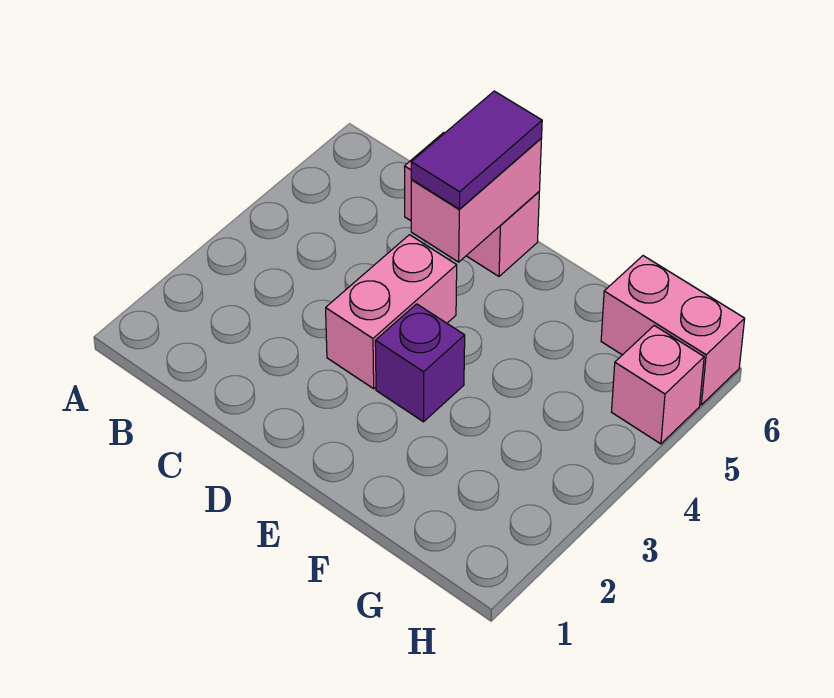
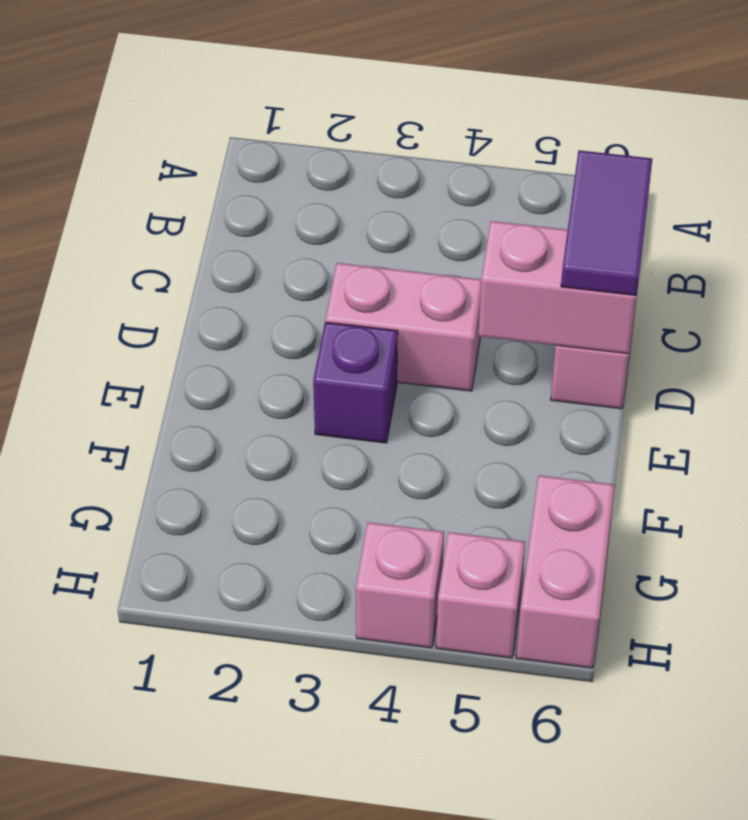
purple 1x2 tile [411,91,542,209] -> purple 1x2 tile turned to [561,150,652,296]
none -> pink 1x1 brick [356,522,444,648]

